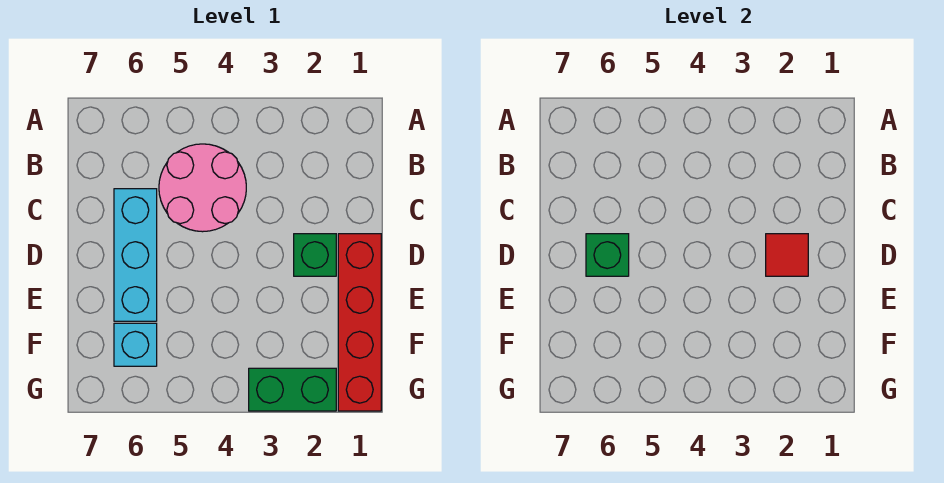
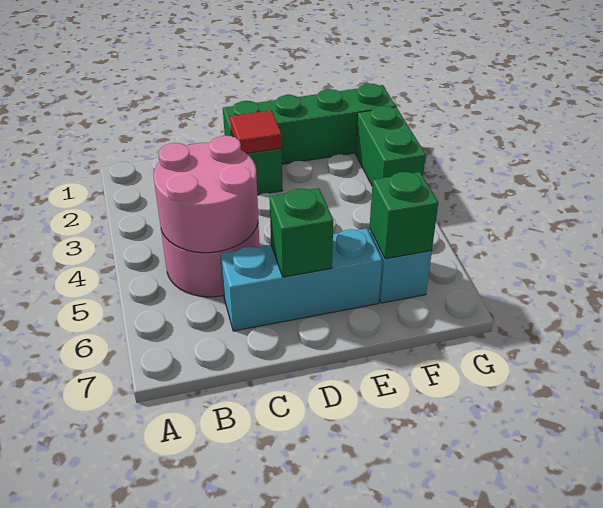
none -> pink 2x2 round brick [154,136,258,253]
red 1x4 brick [338,234,381,411] -> green 1x4 brick [223,84,396,164]
none -> green 1x1 brick [370,172,438,259]

